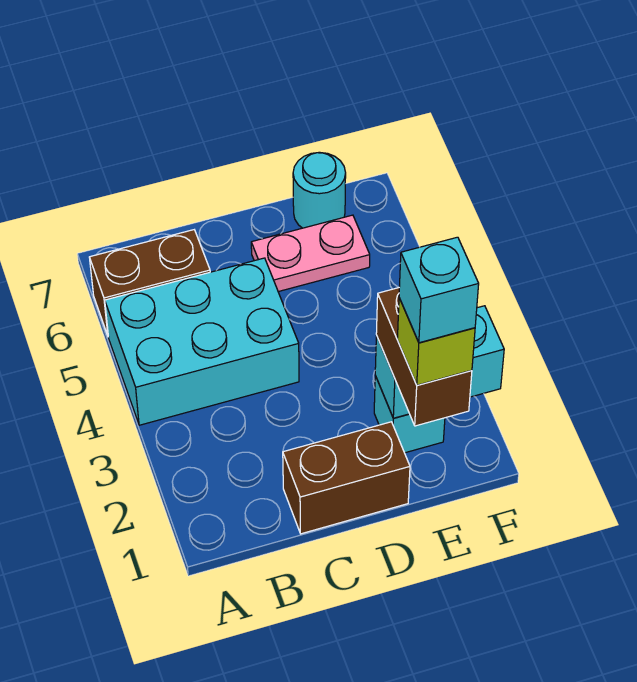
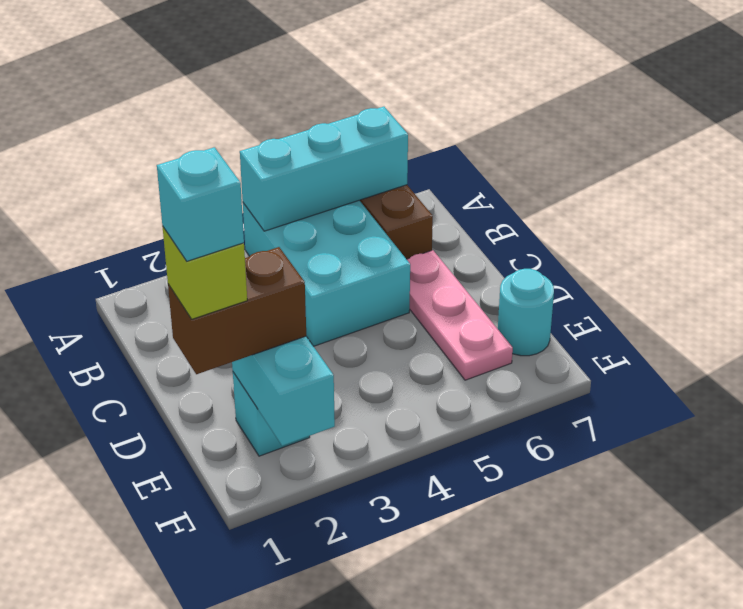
none -> cyan 1x3 brick [240,107,408,231]
brown 1x2 brick [283,422,410,534] -> none
pink 1x2 plate [251,215,370,292] -> pink 1x3 plate [407,250,513,380]

